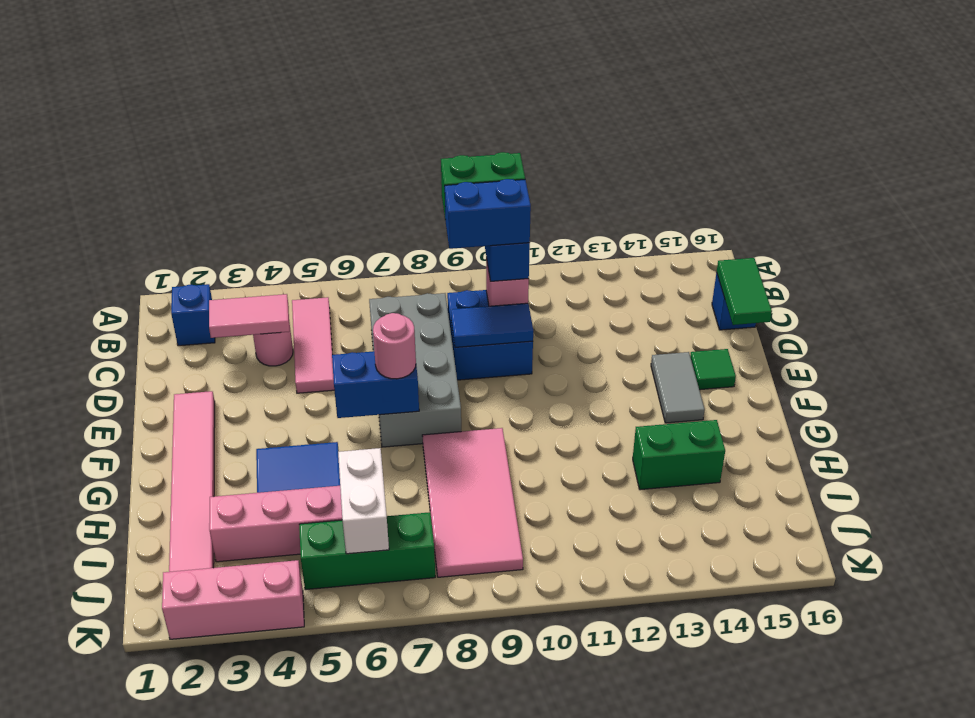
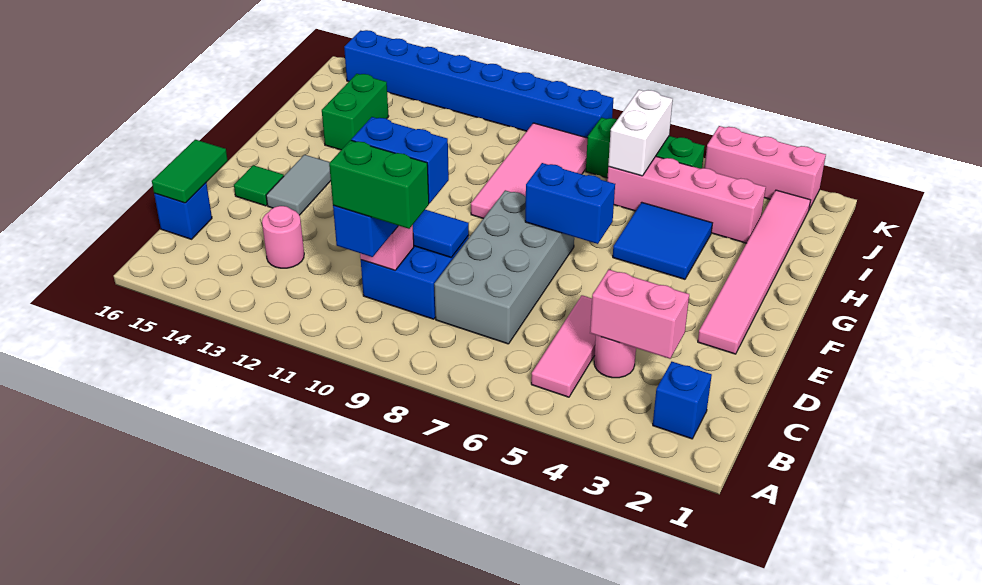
pink 1x2 tile [209,294,289,338] -> pink 1x2 brick [590,270,689,359]
pink 1x1 round brick [373,313,416,379] -> pink 1x1 round brick moved to [262,206,304,268]
green 1x2 brick [633,420,725,490] -> green 1x2 brick turned to [322,74,389,150]
none -> blue 1x8 brick [344,30,614,138]

